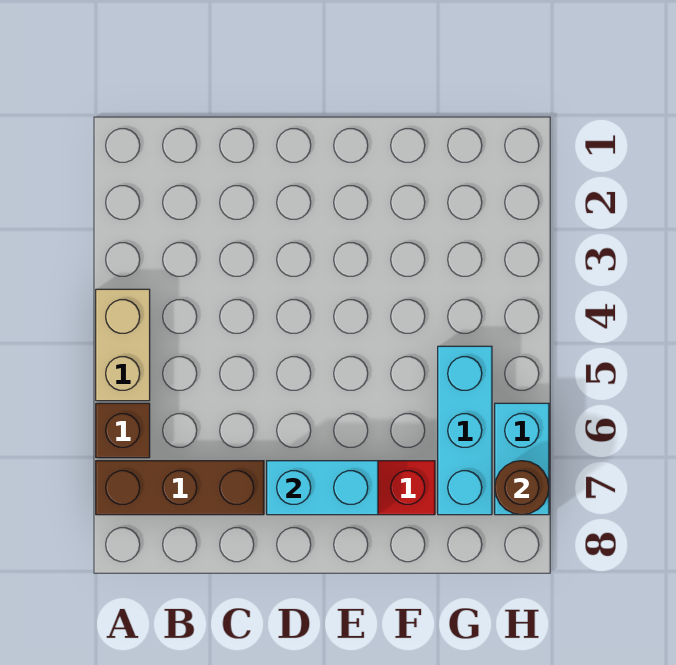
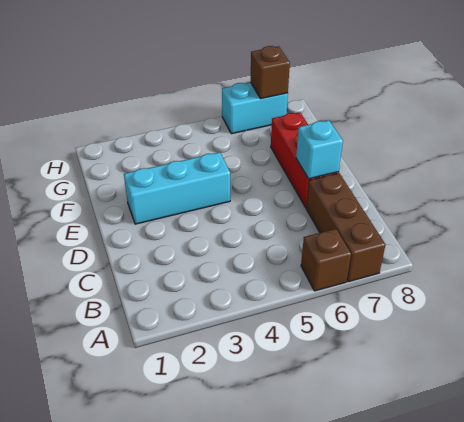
tan 1x2 brick [96,289,150,401] -> none
cyan 1x2 brick [267,461,378,515] -> cyan 1x1 brick [296,120,343,179]
cyan 1x3 brick [438,346,492,515] -> cyan 1x3 brick moved to [124,152,230,224]
brown 1x1 round brick [495,461,549,515] -> brown 1x1 brick [251,46,290,99]

